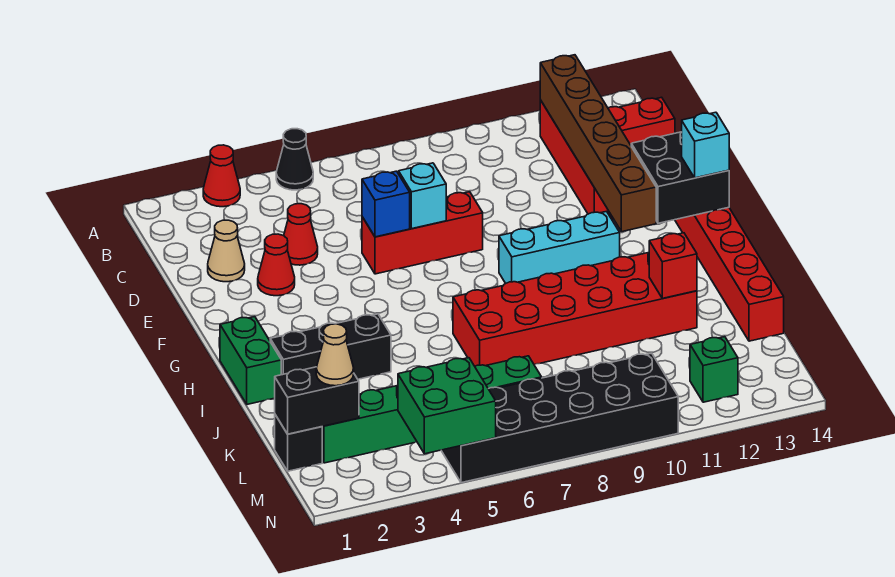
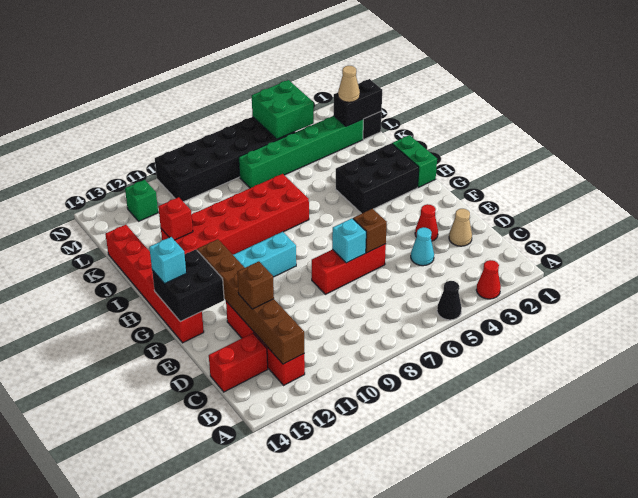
red 1x1 cone [284,204,318,265] -> cyan 1x1 cone [411,227,434,266]
none -> brown 1x1 brick [237,261,274,309]
blue 1x1 brick [362,171,410,237] -> brown 1x1 brick [353,209,387,253]
black 1x3 brick [270,314,391,379] -> black 2x3 brick [336,143,419,214]

